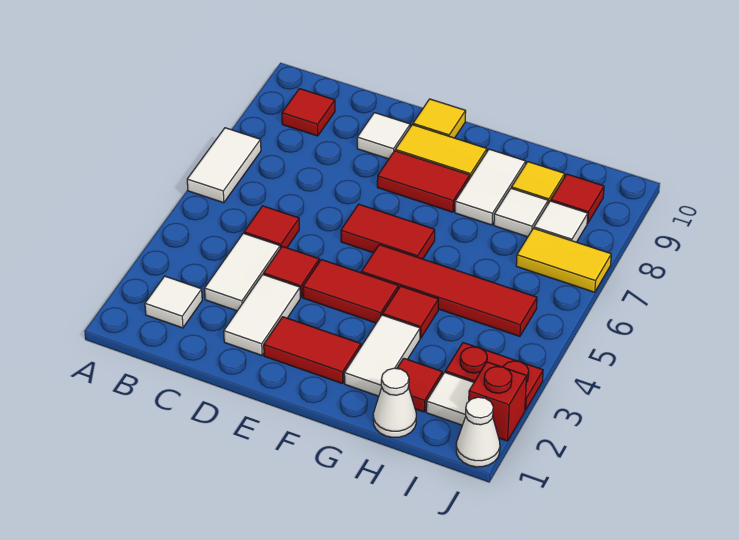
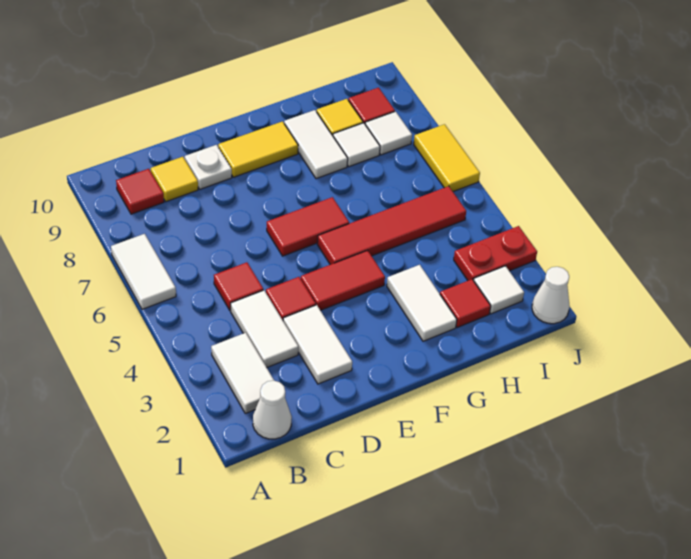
white 1x1 tile [145,276,202,328] -> white 1x2 tile [211,333,274,413]
white 1x1 tile [357,113,410,159] -> white 1x1 plate [185,145,232,189]
red 1x2 tile [264,317,361,384] -> none
red 1x2 tile [377,151,470,212] -> none
yellow 1x1 tile [413,99,466,138] -> yellow 1x1 tile moved to [151,157,198,202]
red 1x1 tile [383,286,438,338] -> none
white 1x1 cone [373,368,416,437] -> white 1x1 cone moved to [253,381,292,439]
yellow 1x2 tile [516,228,611,292] -> yellow 1x2 tile turned to [414,124,480,192]
red 1x1 brick [469,362,527,441] -> none

